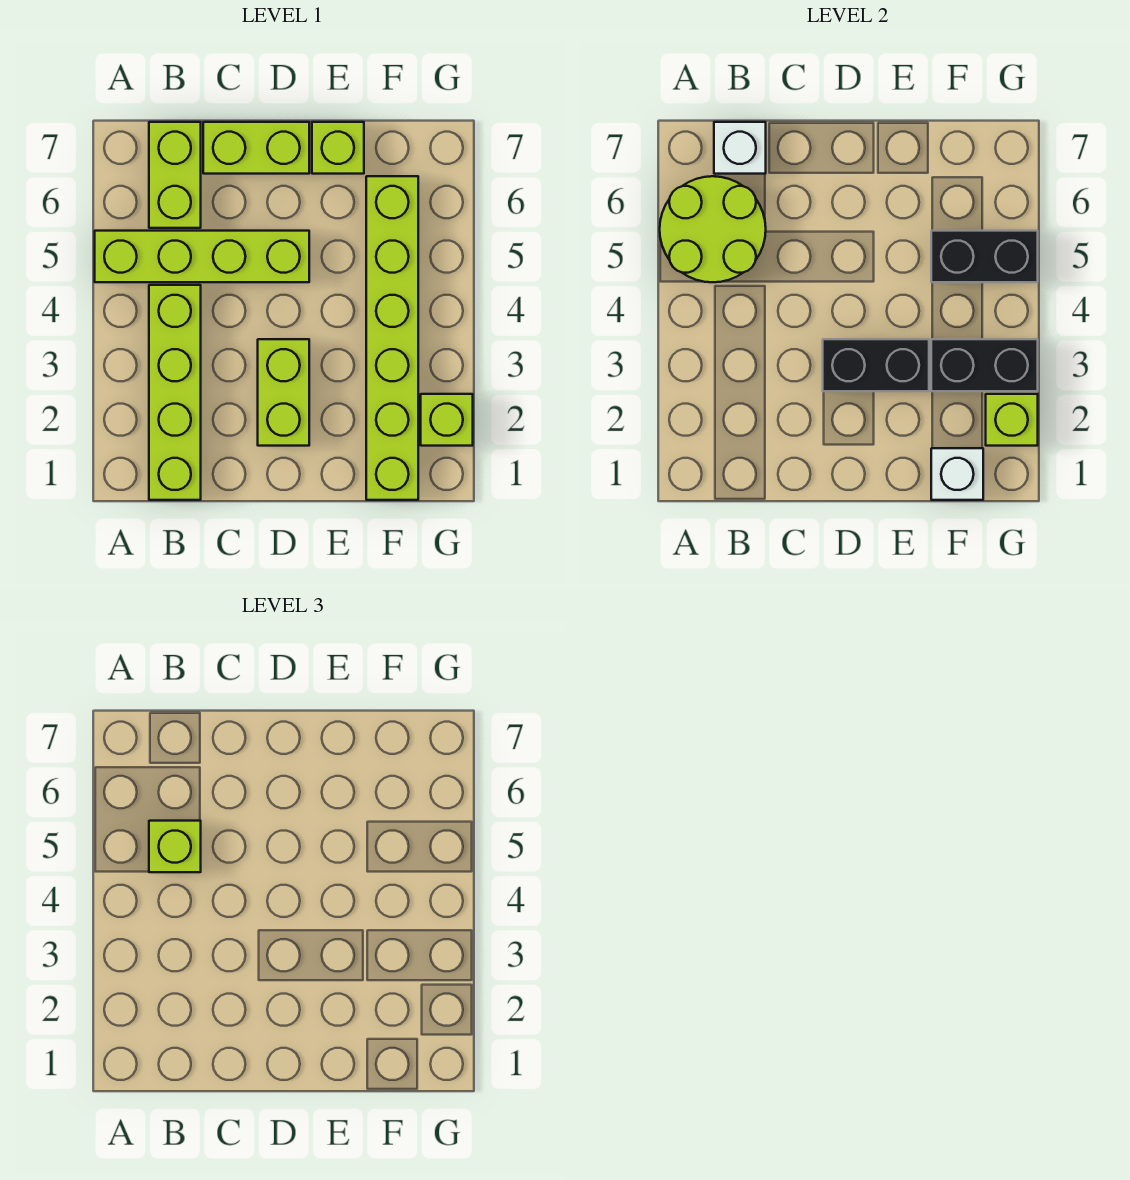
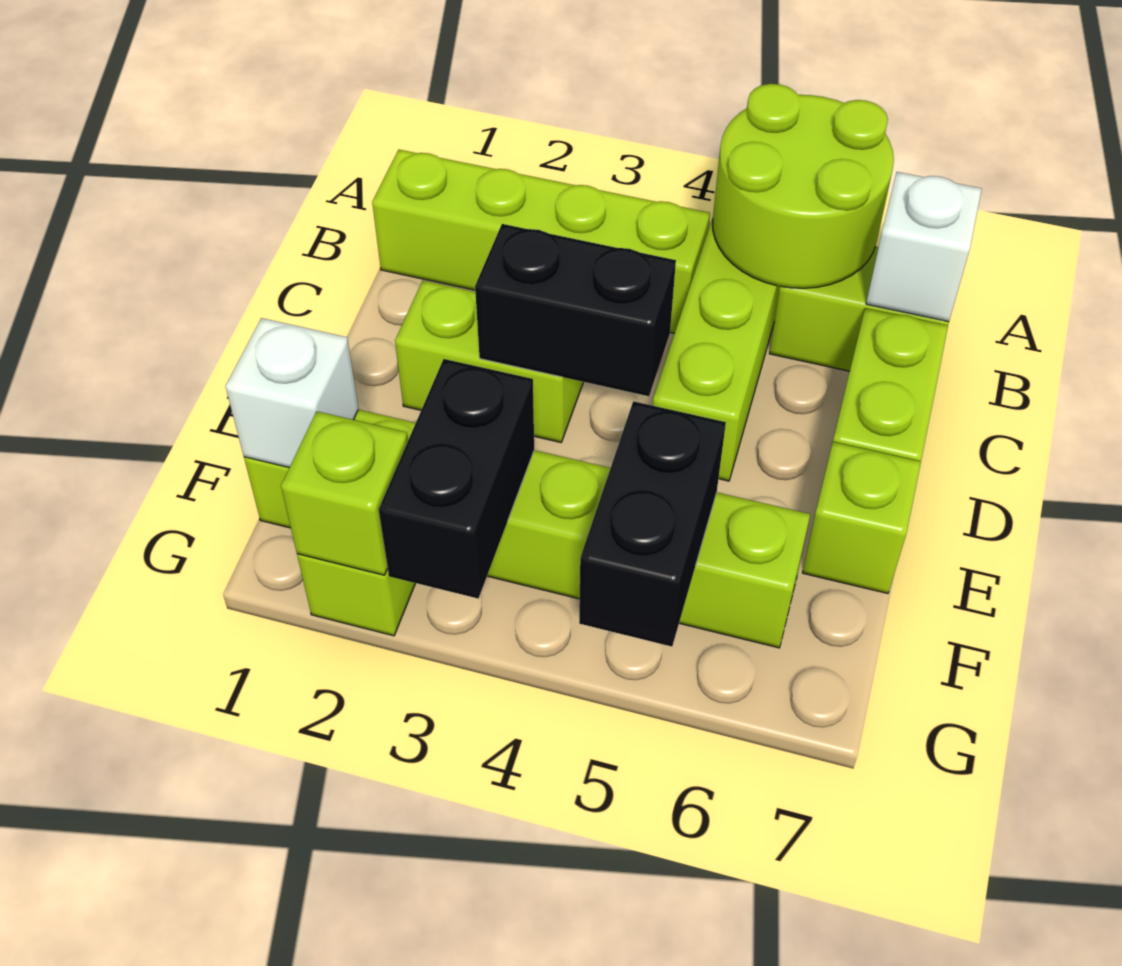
lime 1x1 brick [149,821,201,872] -> none
black 1x2 brick [823,339,929,391] -> black 1x2 brick turned to [475,224,676,396]

